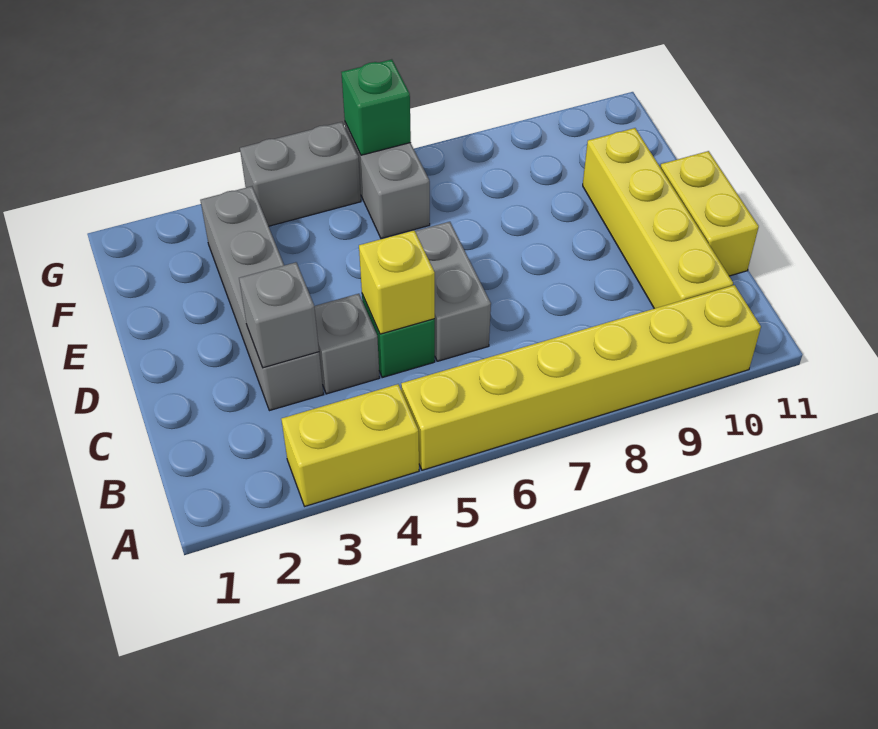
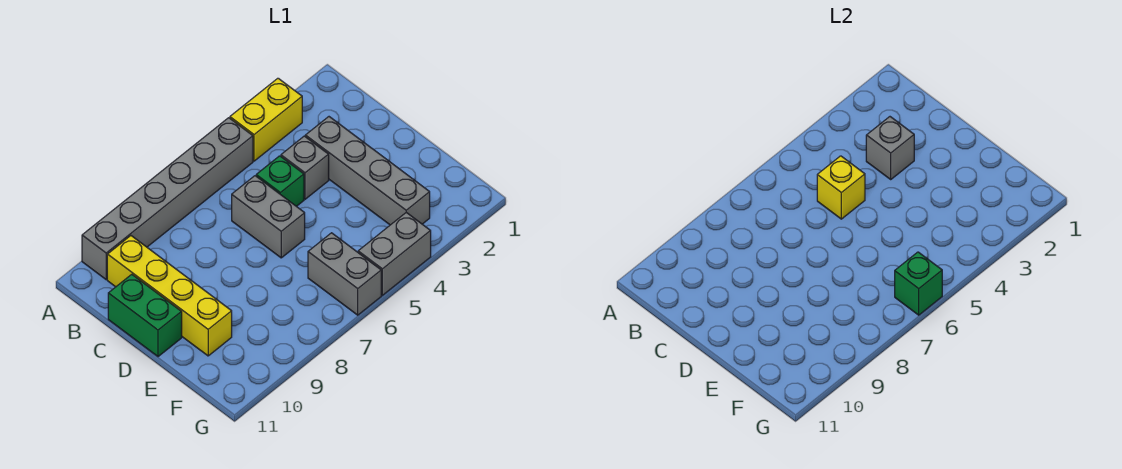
yellow 1x6 brick [401,285,761,470] -> grey 1x6 brick [82,118,253,279]
yellow 1x2 brick [660,151,759,276] -> green 1x2 brick [108,274,182,357]

